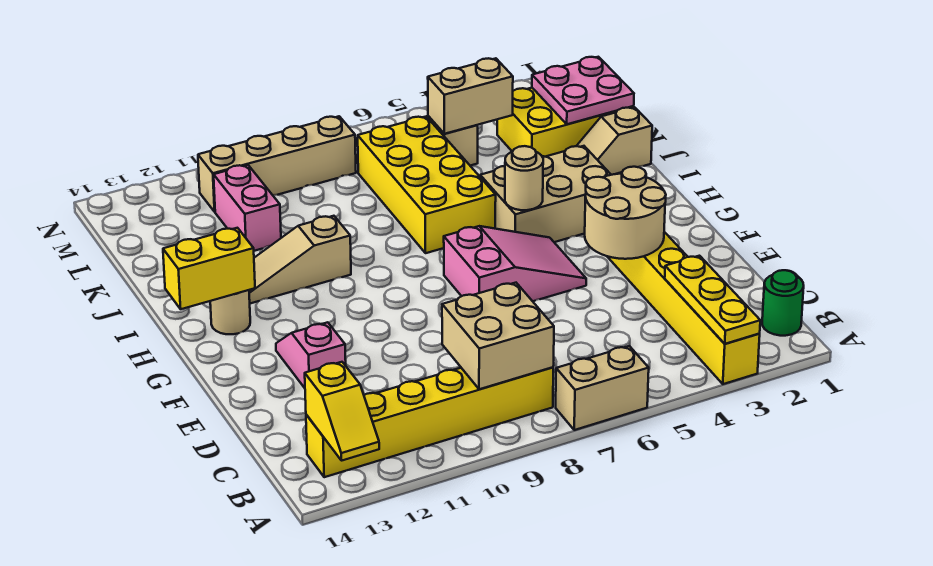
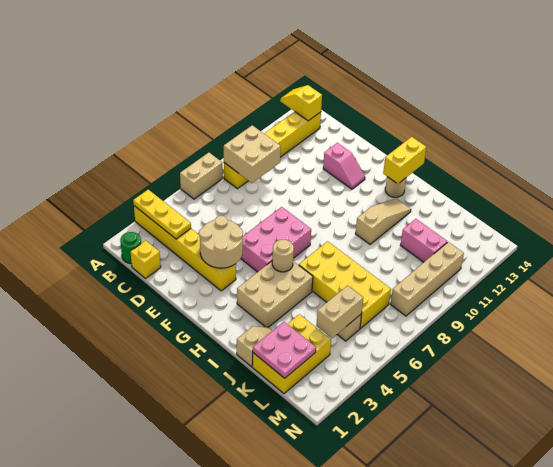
none -> yellow 1x1 brick [131,240,161,278]
pink 2x3 slope [444,226,586,301] -> pink 2x3 brick [241,207,311,272]

